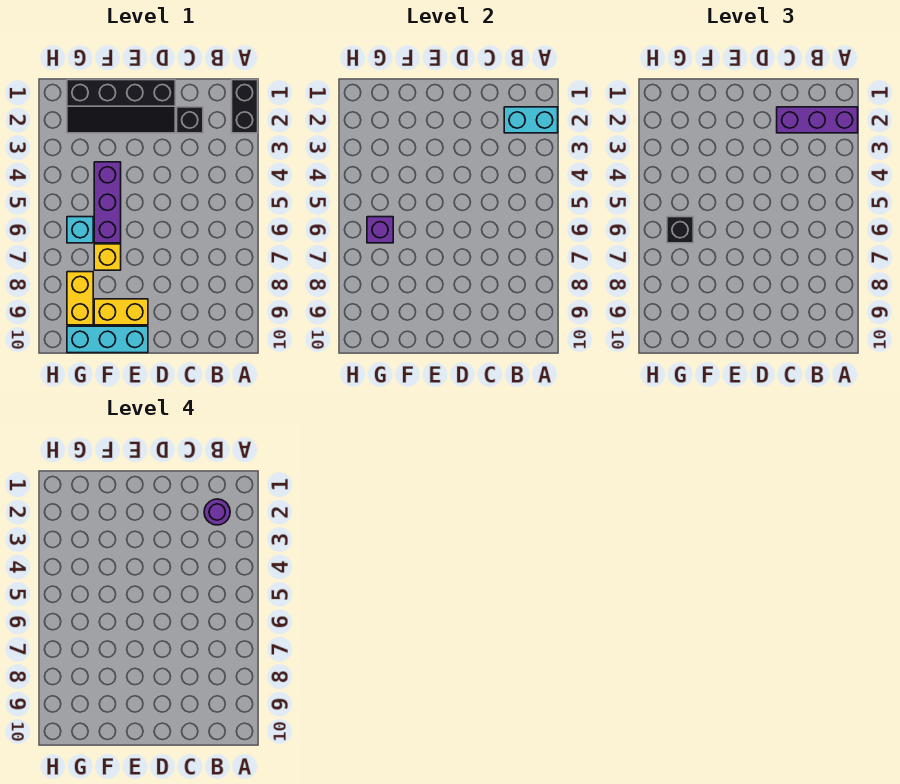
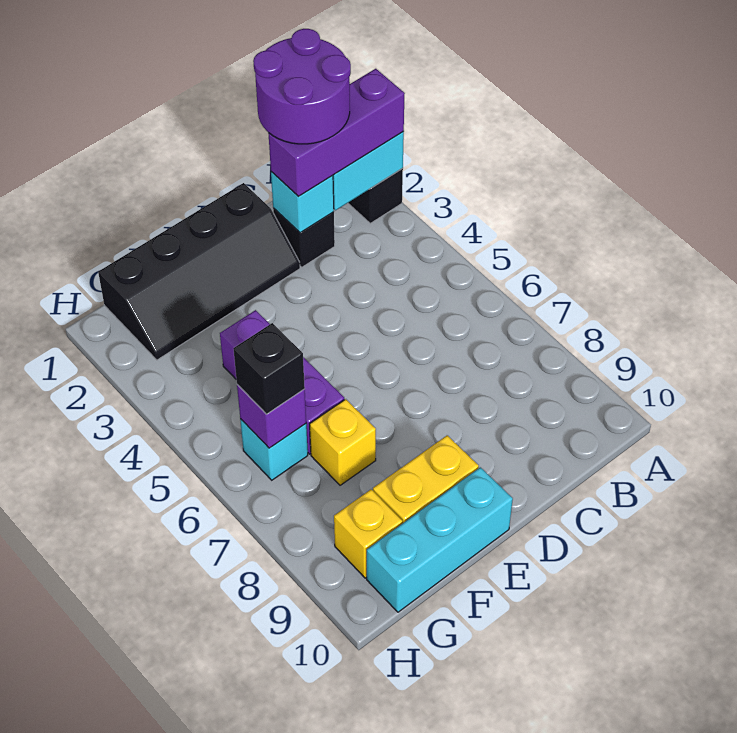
purple 1x1 round brick [204,499,230,525] -> purple 2x2 round brick [253,29,351,144]
none -> cyan 1x1 brick [271,172,334,233]
yellow 1x2 brick [67,272,93,325] -> yellow 1x1 brick [334,489,403,578]

